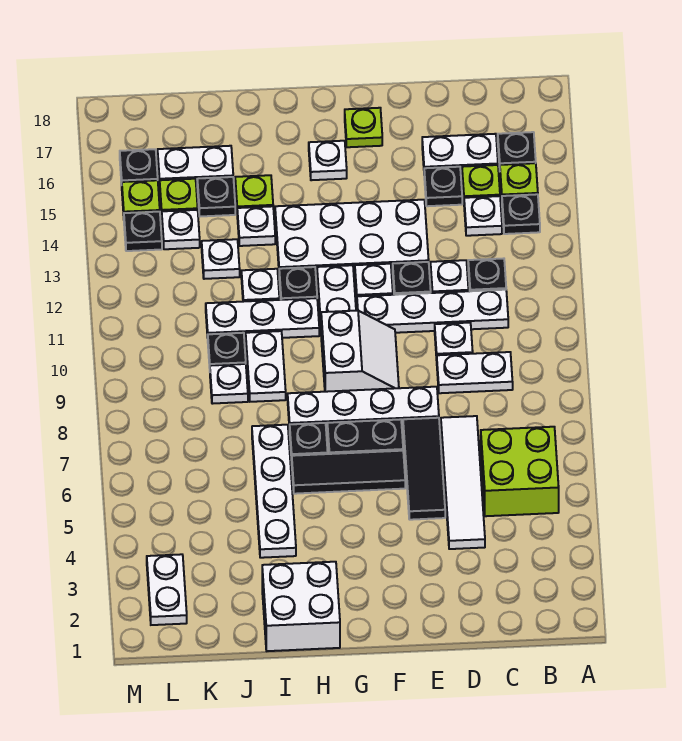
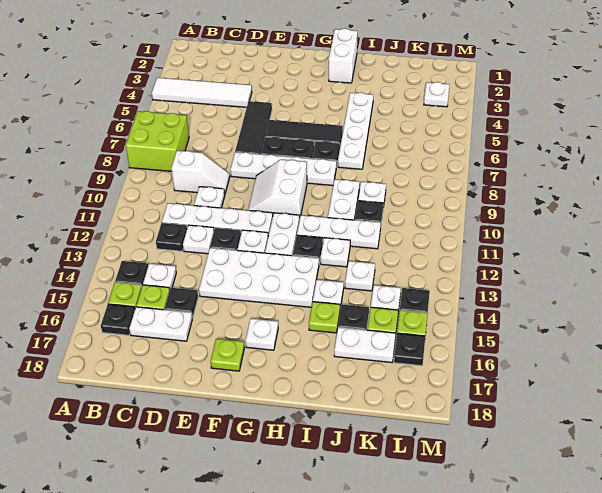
lime 2x2 brick [481,427,559,516] -> lime 2x2 brick moved to [126,111,189,171]
white 1x2 plate [437,352,513,393] -> white 1x2 slope [171,151,230,193]
white 1x4 tile [441,416,485,549] -> white 1x4 tile turned to [152,78,252,107]
white 2x2 brick [262,562,340,651] -> white 1x2 brick [329,29,357,83]
white 1x2 plate [147,554,187,625] -> white 1x1 plate [424,82,449,107]

